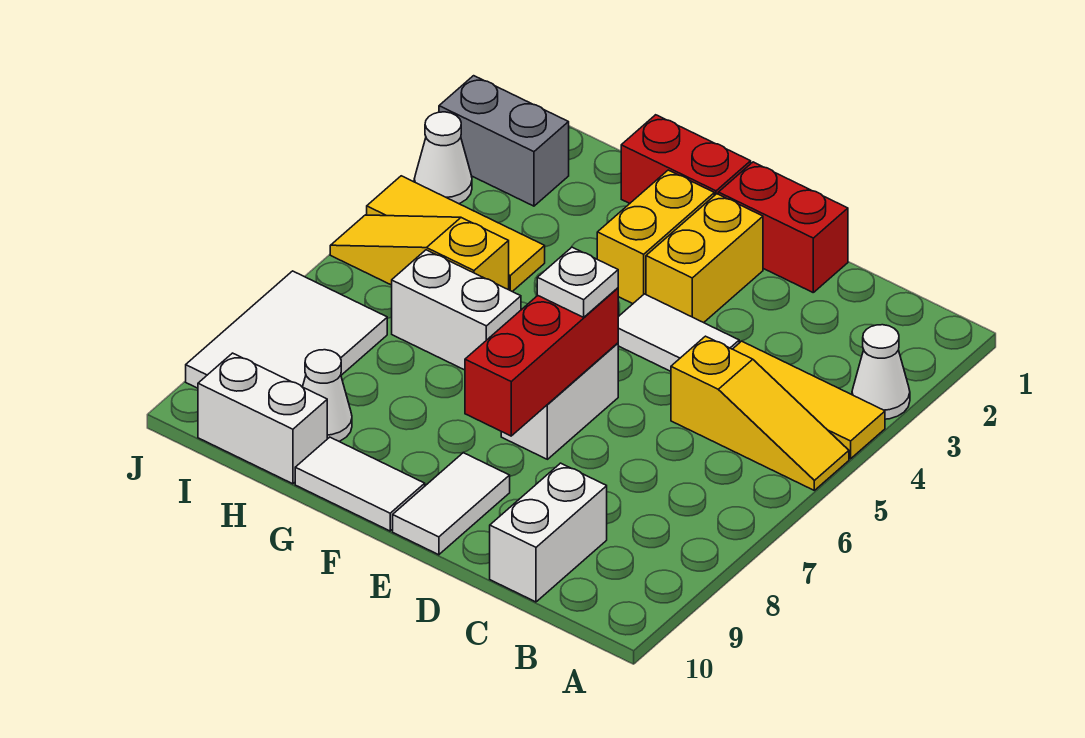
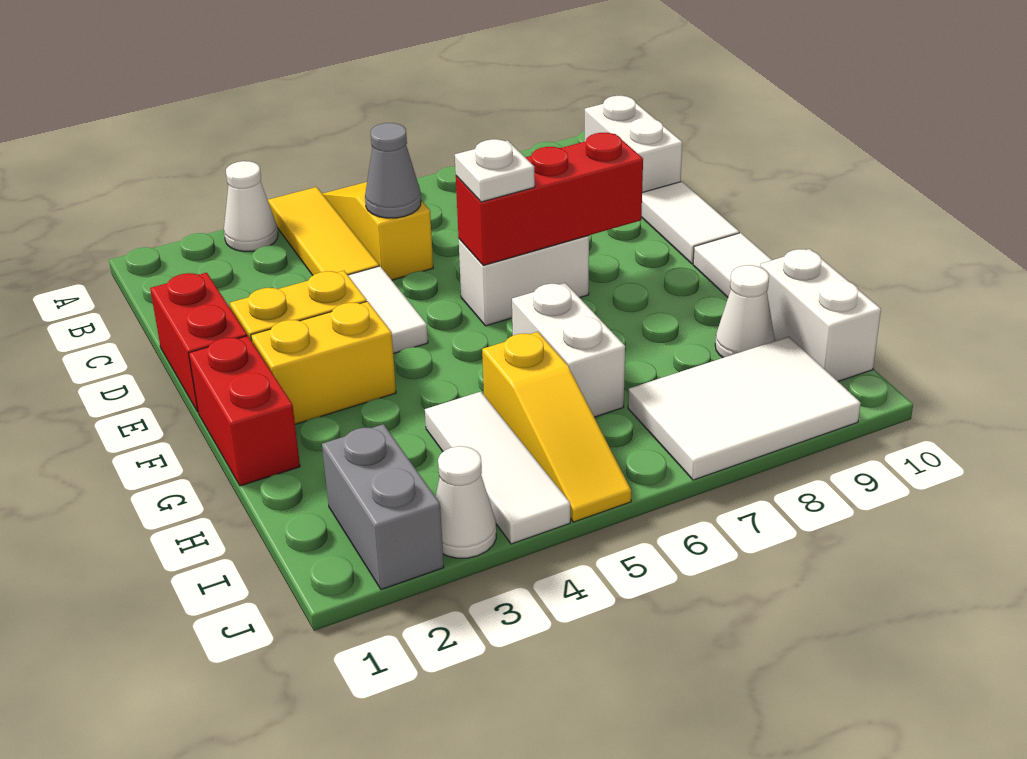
none -> grey 1x1 cone [365,123,421,218]
white 1x2 brick [490,463,607,602] -> white 1x2 brick turned to [584,96,682,192]
white 1x2 tile [393,453,510,555] -> white 1x2 tile turned to [641,181,739,264]
yellow 1x3 tile [367,176,545,292] -> white 1x3 tile [425,392,570,544]

